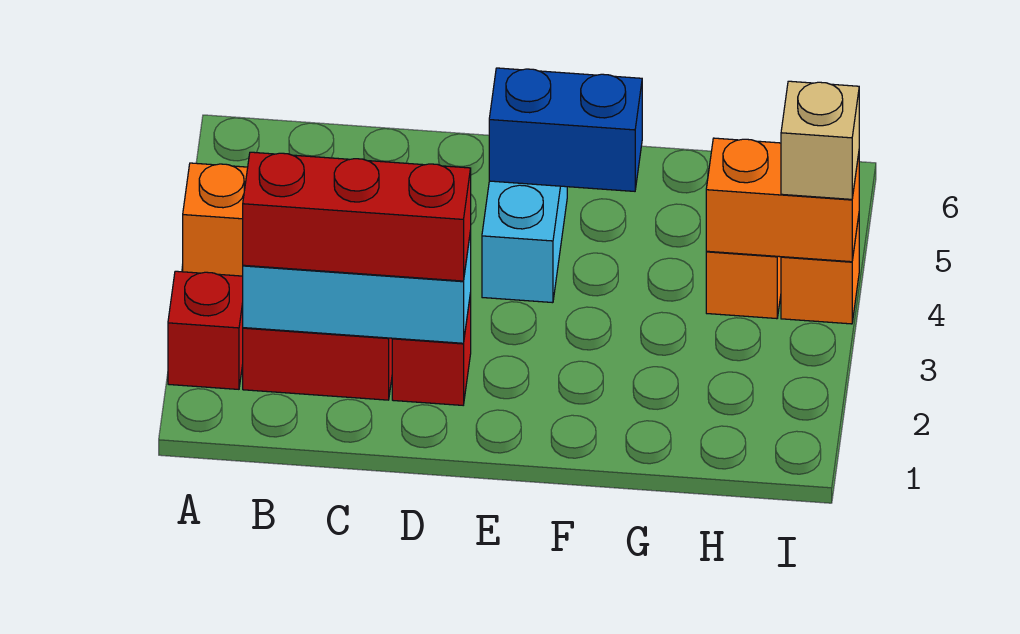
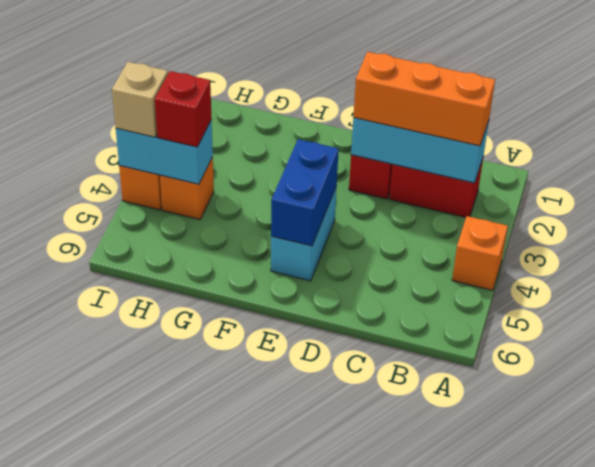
red 1x1 brick [168,271,243,389] -> red 1x1 brick moved to [155,71,212,147]
red 1x3 brick [243,152,471,281] -> orange 1x3 brick [353,52,495,146]
blue 1x2 brick [489,68,642,191] -> blue 1x2 brick turned to [271,139,339,246]
orange 1x2 brick [706,138,859,262] -> cyan 1x2 brick [116,120,213,184]

